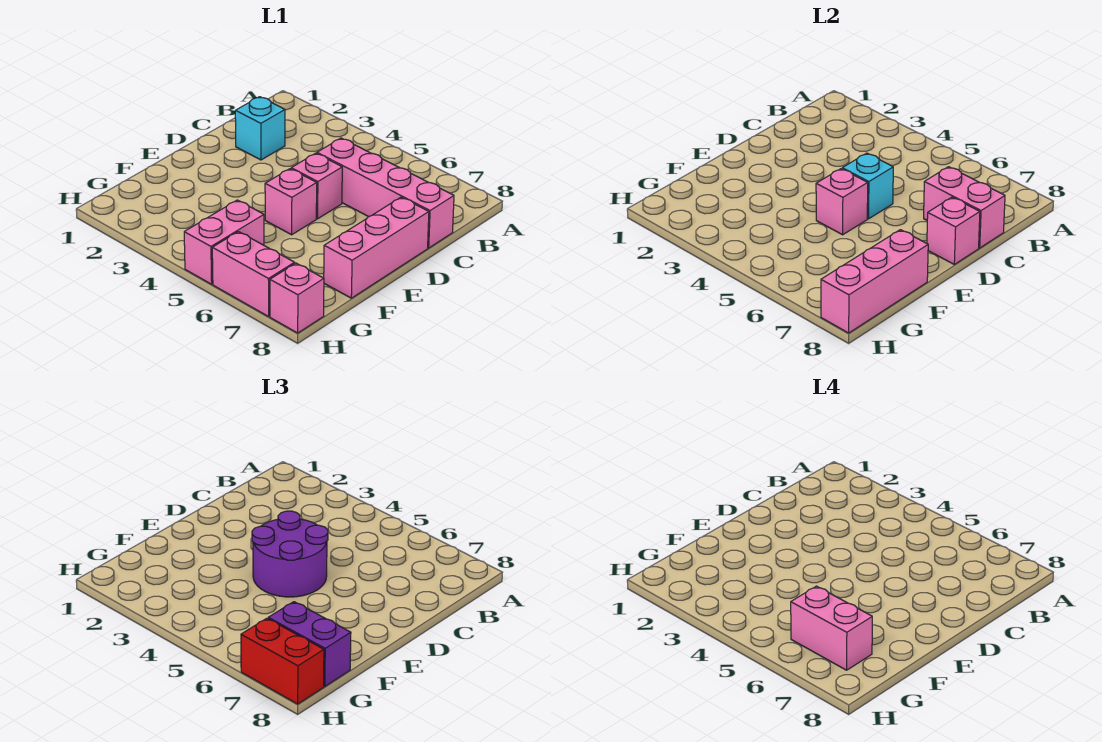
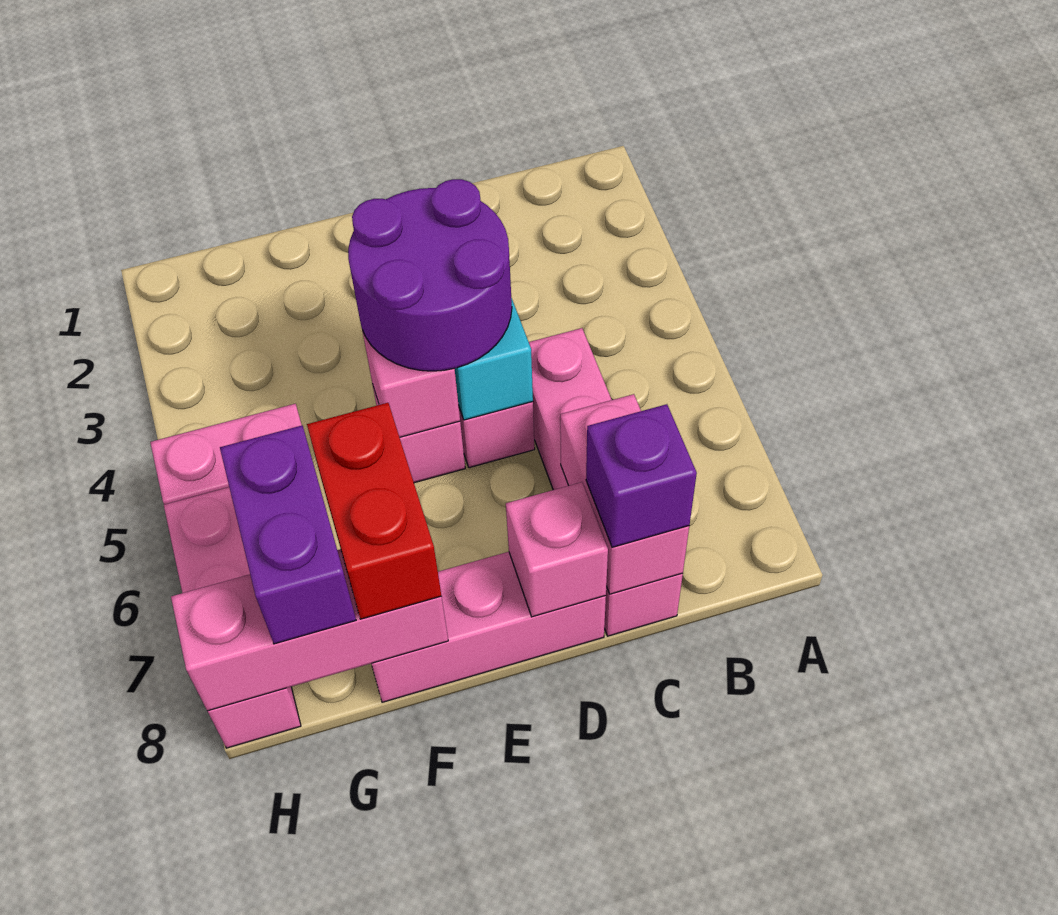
cyan 1x1 brick [235,97,285,160] -> none
none -> purple 1x1 brick [586,404,697,547]
pink 1x2 brick [791,586,872,670] -> none
red 1x2 brick [241,618,324,704] -> red 1x2 brick moved to [307,403,441,619]

